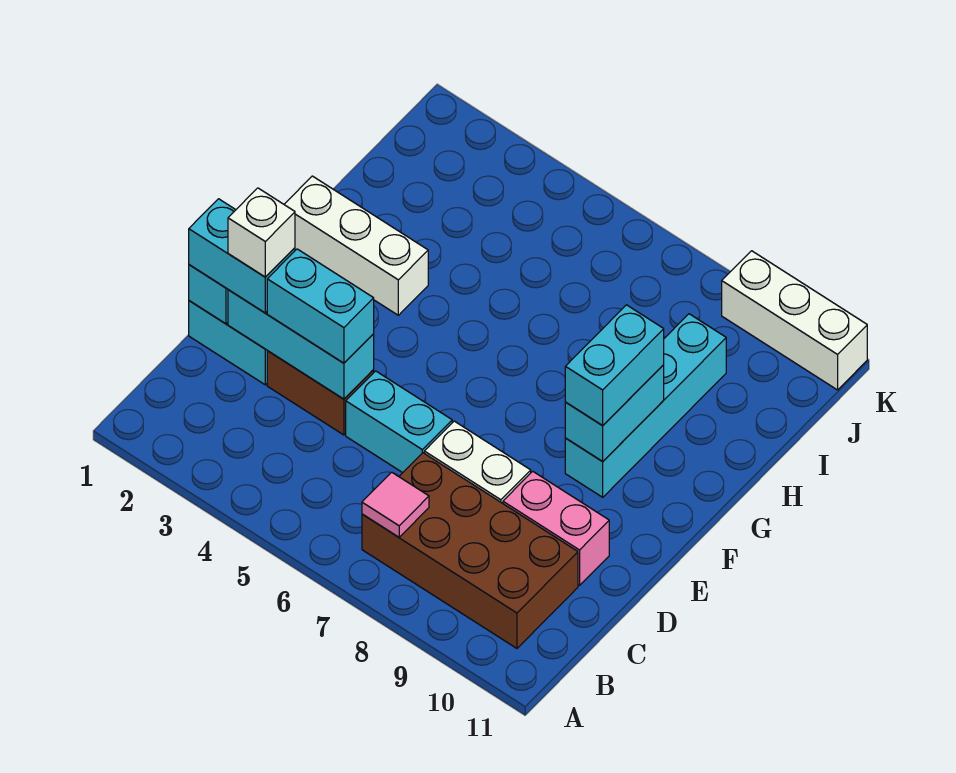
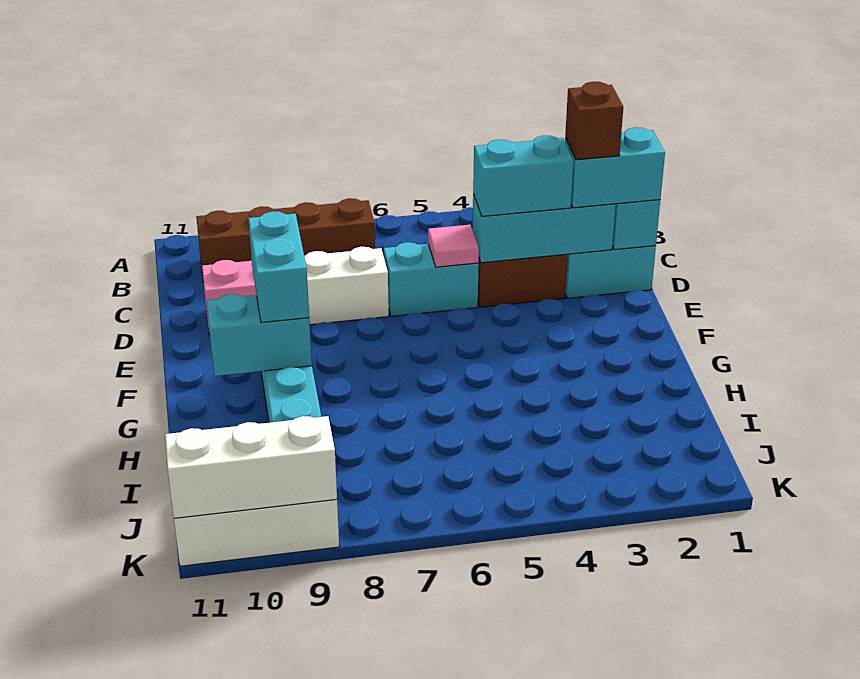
brown 2x4 brick [362,453,578,648] -> brown 1x4 brick [196,198,375,274]
pink 1x1 tile [362,472,429,537] -> pink 1x1 tile moved to [428,225,479,267]
white 1x1 brick [228,188,295,277] -> brown 1x1 brick [565,82,623,160]
cyan 1x2 brick [565,365,664,461] -> cyan 1x2 brick turned to [206,294,312,376]
white 1x3 brick [284,176,428,315] -> white 1x3 brick moved to [165,416,337,518]

